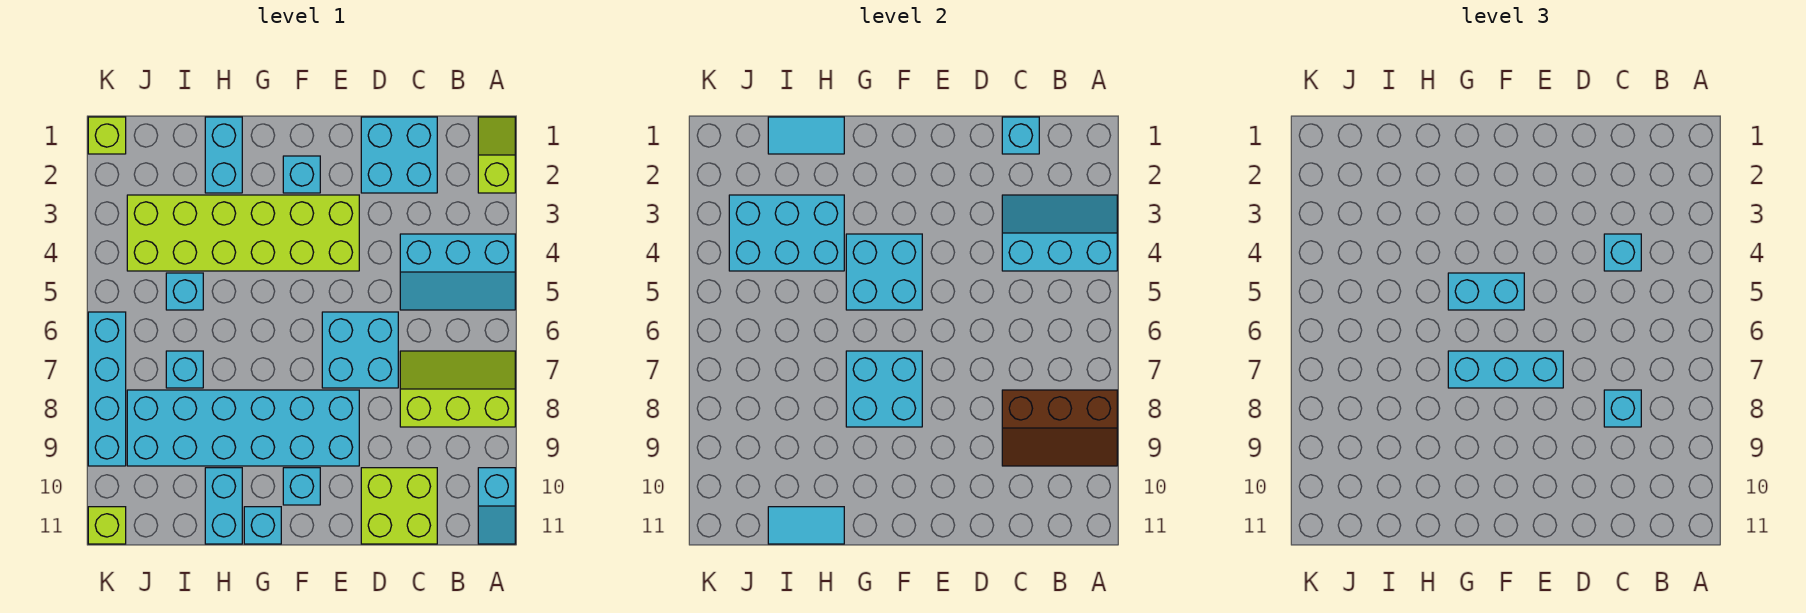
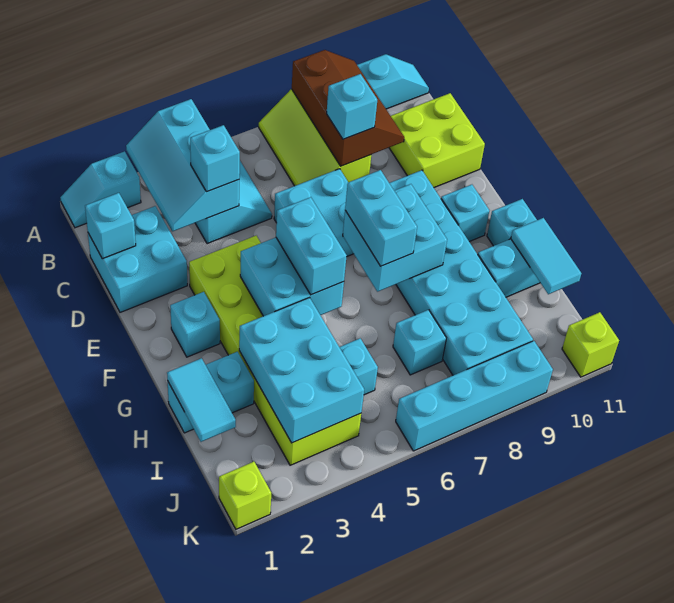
lime 1x2 slope [478,117,515,193] -> cyan 1x2 slope [60,151,141,228]
cyan 1x3 brick [1448,351,1563,388] -> cyan 1x2 brick [345,170,417,266]

